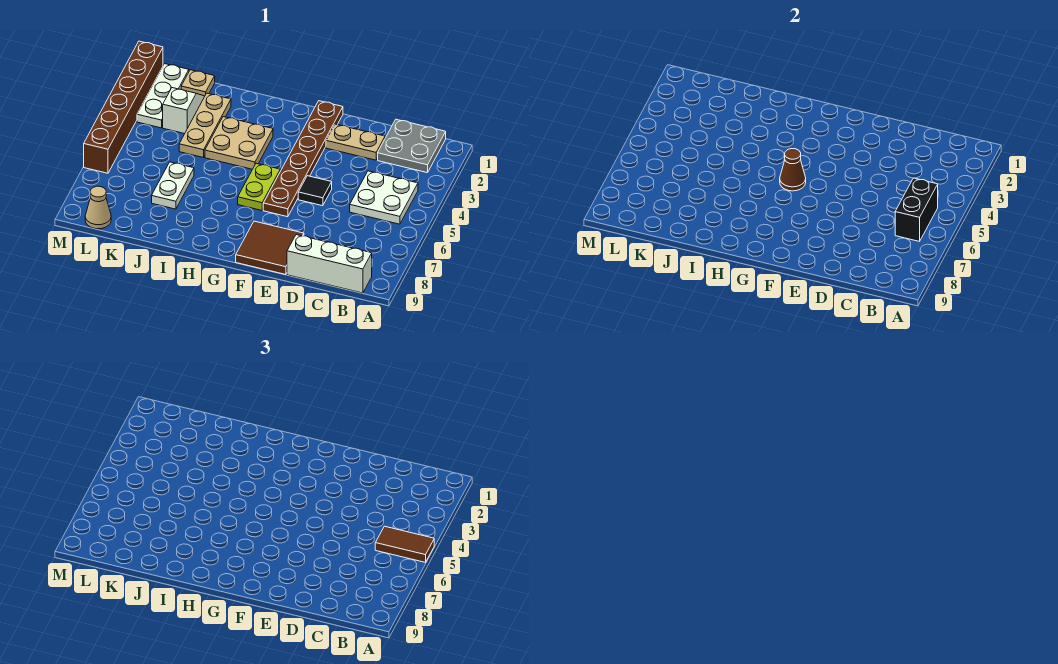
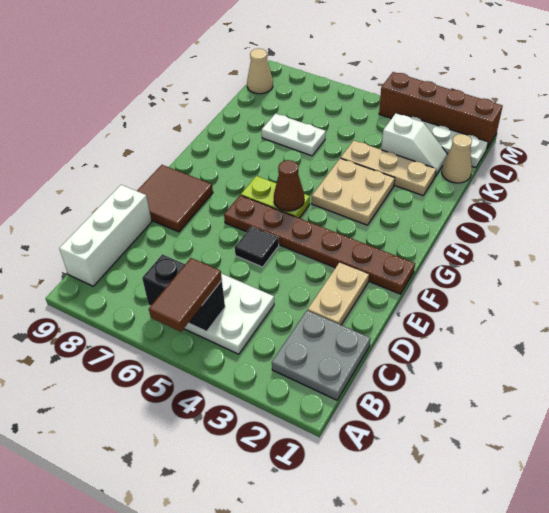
tan 1x1 plate [181,70,215,96] -> tan 1x1 cone [442,134,472,183]
brown 1x6 brick [84,41,163,173] -> brown 1x4 brick [379,72,503,149]

